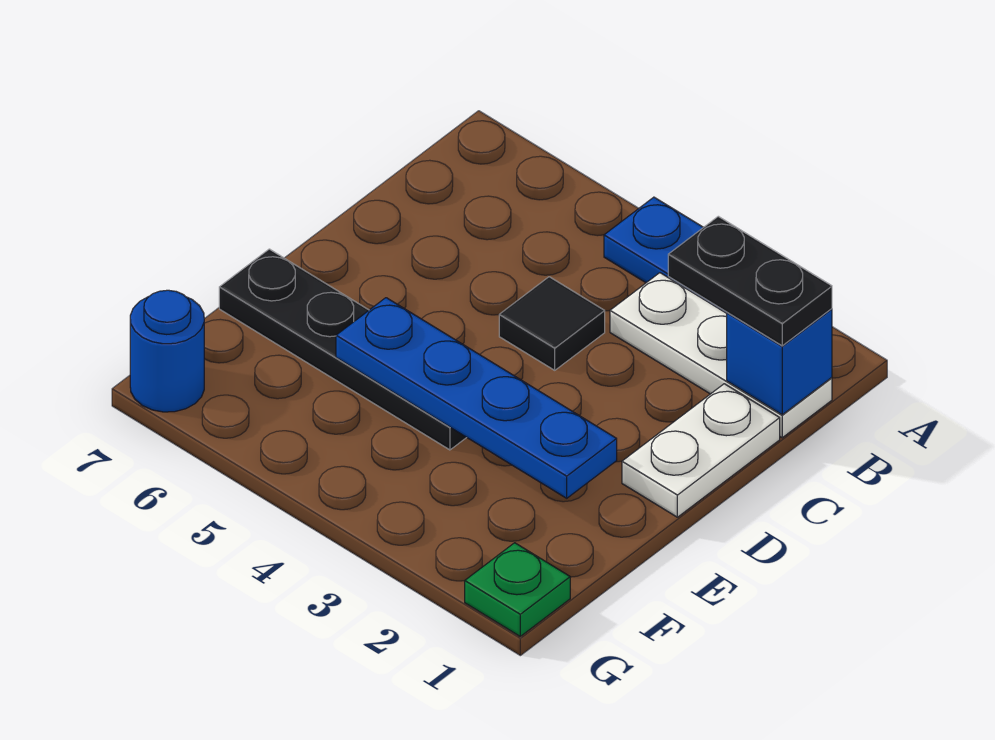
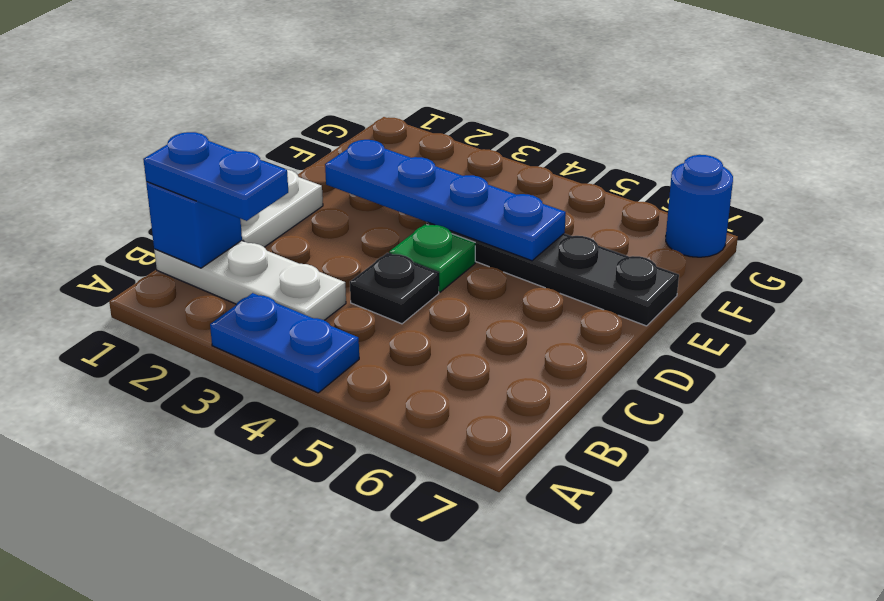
black 1x2 plate [668,216,832,346] -> blue 1x2 plate [143,132,288,221]
black 1x1 tile [499,277,605,370] -> black 1x1 plate [350,253,439,324]
green 1x1 plate [465,543,570,636] -> green 1x1 plate moved to [389,224,475,292]

